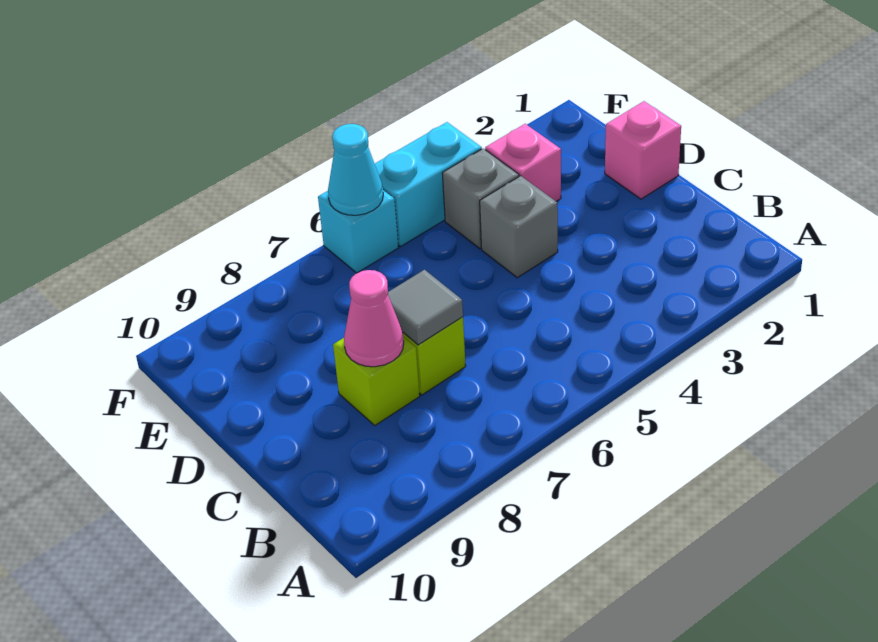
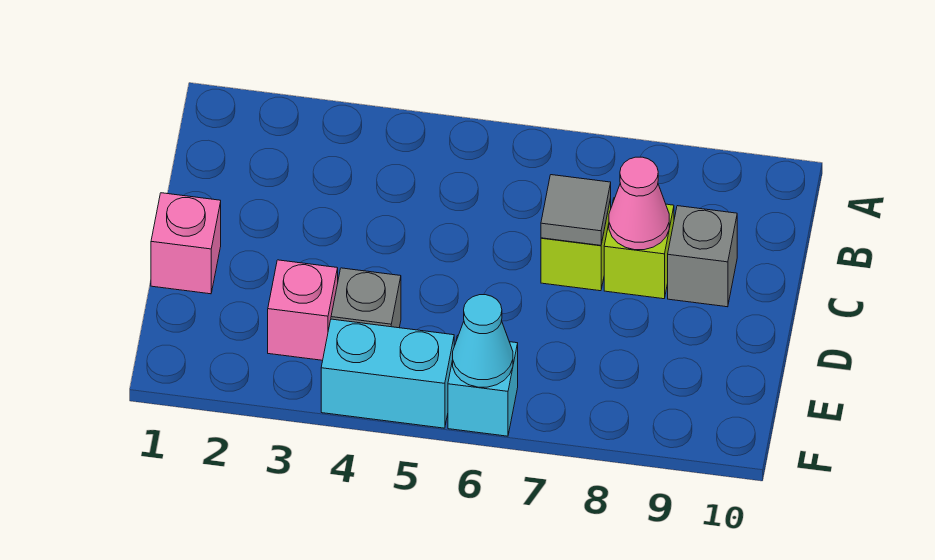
grey 1x1 brick [480,176,558,278] -> grey 1x1 brick moved to [668,206,737,307]

